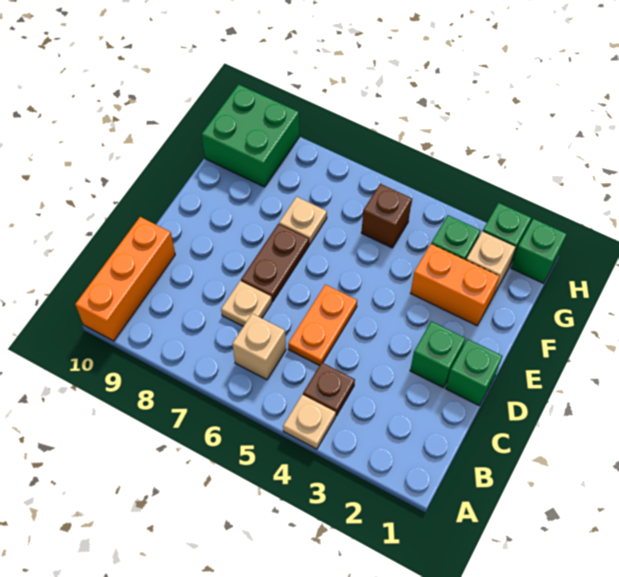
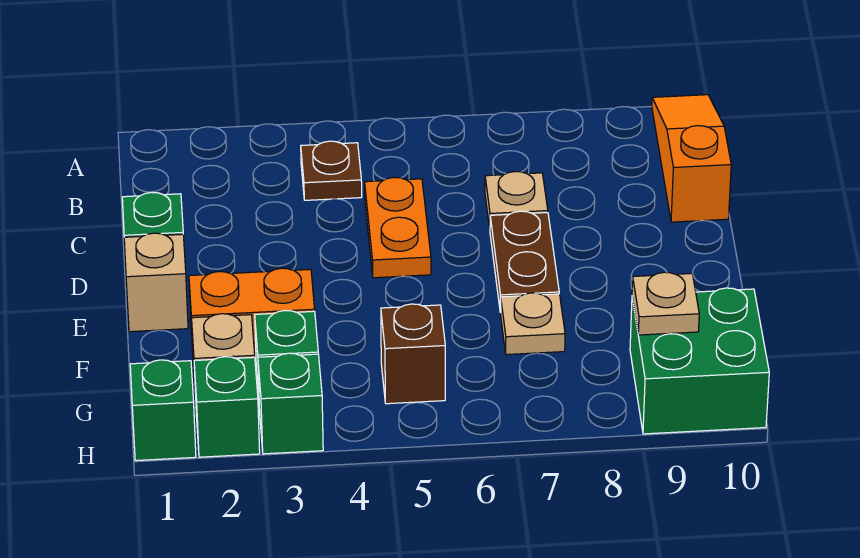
tan 1x1 plate [283,395,336,449] -> tan 1x1 plate moved to [632,272,699,335]
orange 1x3 brick [75,217,175,341] -> orange 1x3 slope [652,95,731,222]
tan 1x1 brick [232,314,286,380] -> tan 1x1 brick moved to [124,233,188,332]
green 1x1 brick [410,321,466,388] -> green 1x1 brick moved to [258,353,323,454]

